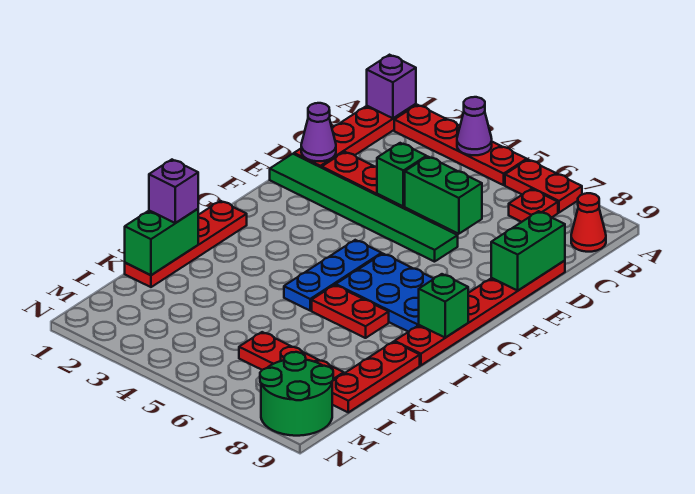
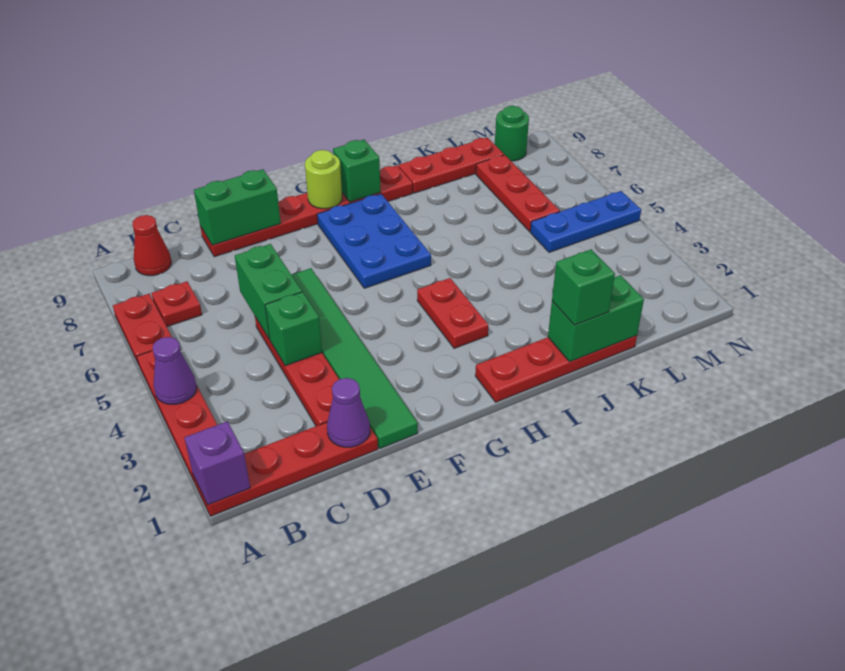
blue 1x3 plate [284,240,382,310] -> blue 1x3 plate moved to [530,191,641,252]
none -> lime 1x1 round brick [305,150,342,209]
red 1x2 plate [312,285,389,338] -> red 1x2 plate moved to [417,278,488,348]
purple 1x1 brick [149,160,198,223] -> green 1x1 brick [552,249,615,325]
green 2x2 round brick [260,352,333,436] -> green 1x1 round brick [495,106,529,161]

